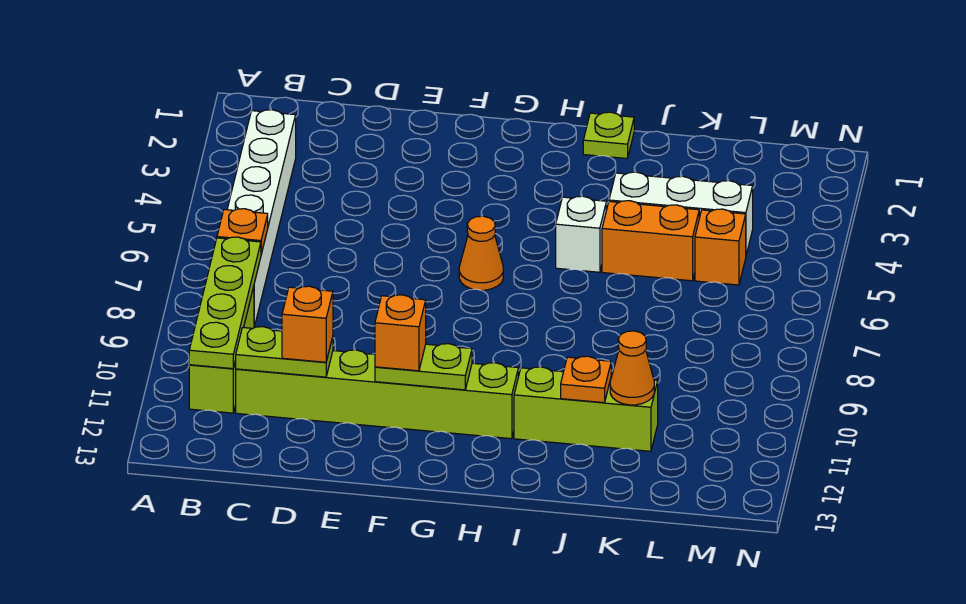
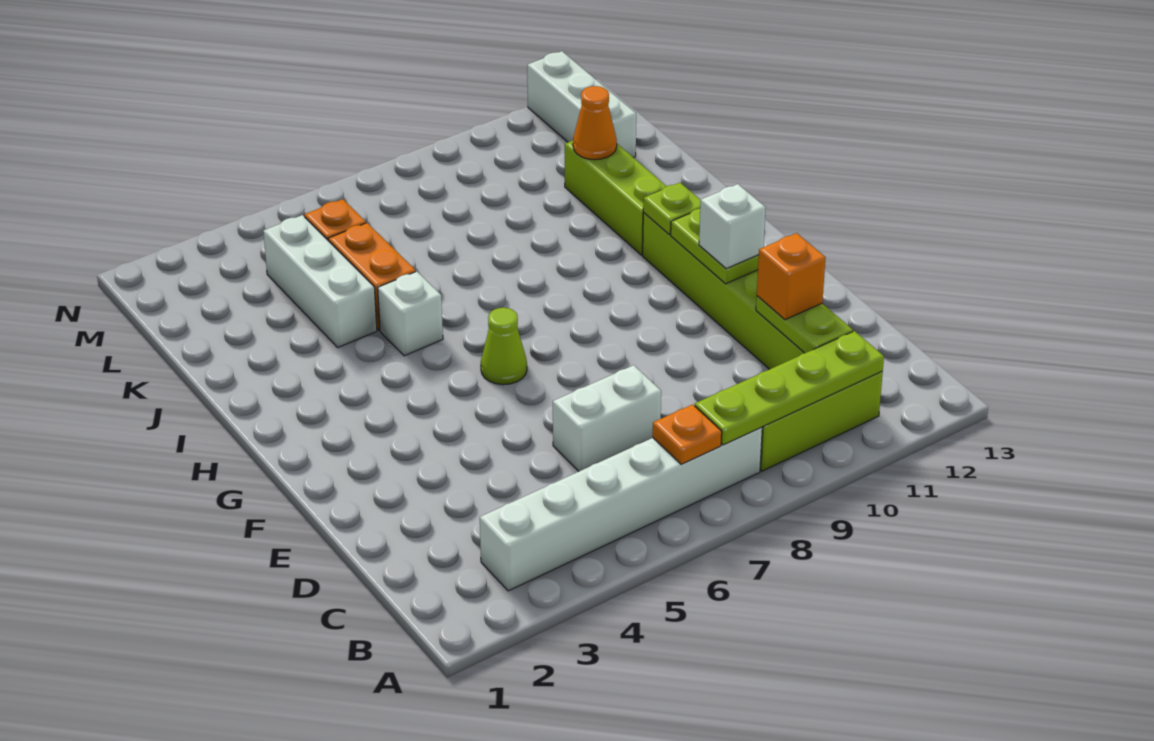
none -> white 1x2 brick [553,365,661,471]
orange 1x1 brick [375,295,426,371] -> white 1x1 brick [699,184,766,269]
orange 1x1 cone [459,216,503,290] -> lime 1x1 cone [481,308,527,385]
lime 1x1 plate [583,112,634,159] -> lime 1x1 plate moved to [643,183,701,235]
orange 1x1 plate [561,356,611,403] -> none
none -> white 1x3 brick [527,51,636,158]

